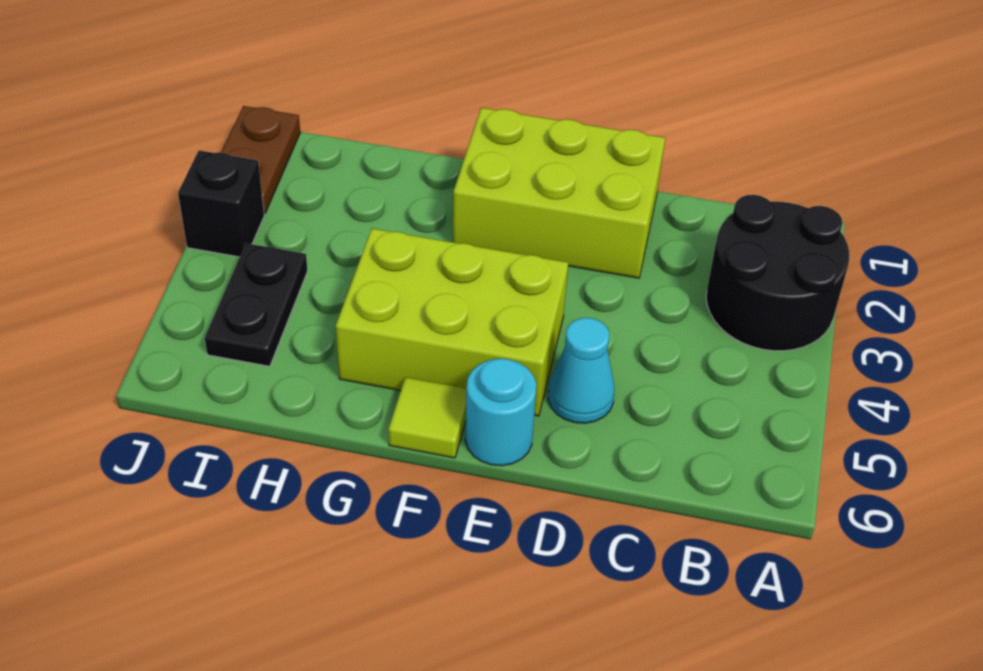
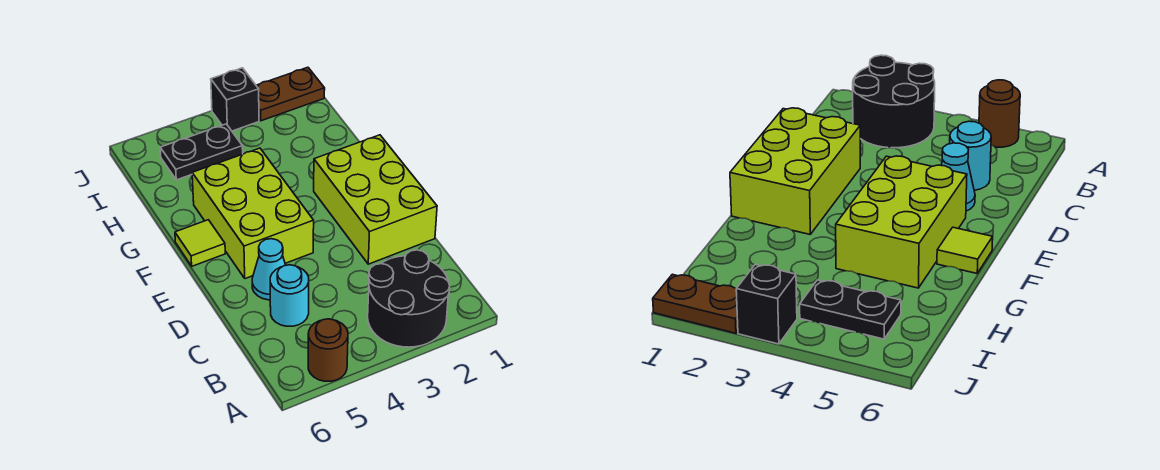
none -> brown 1x1 round brick [308,319,348,381]
cyan 1x1 round brick [465,359,536,466] -> cyan 1x1 round brick moved to [270,265,309,326]

